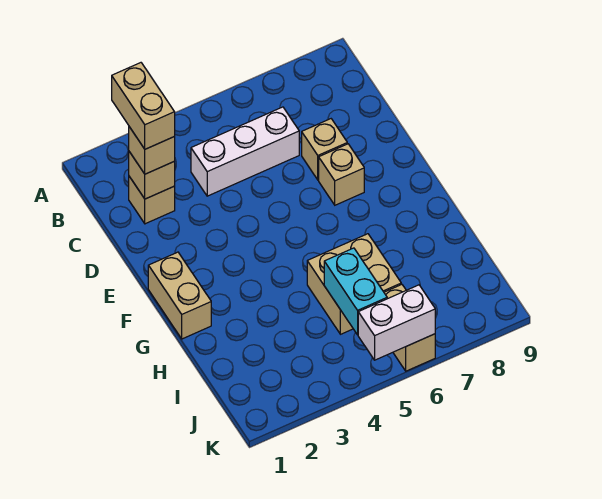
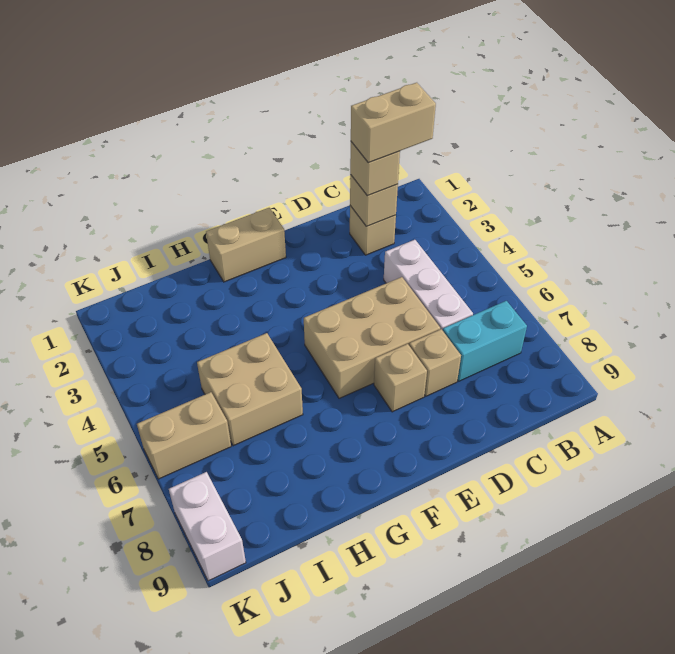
none -> tan 2x3 brick [304,277,440,398]
cyan 1x2 brick [324,248,387,335] -> cyan 1x2 brick moved to [443,301,527,381]
white 1x2 brick [358,285,435,360] -> white 1x2 brick moved to [169,472,246,581]

